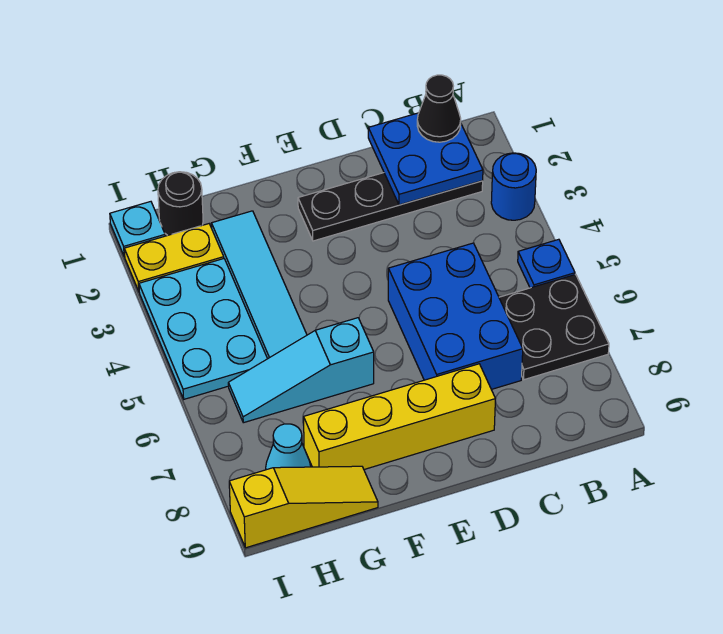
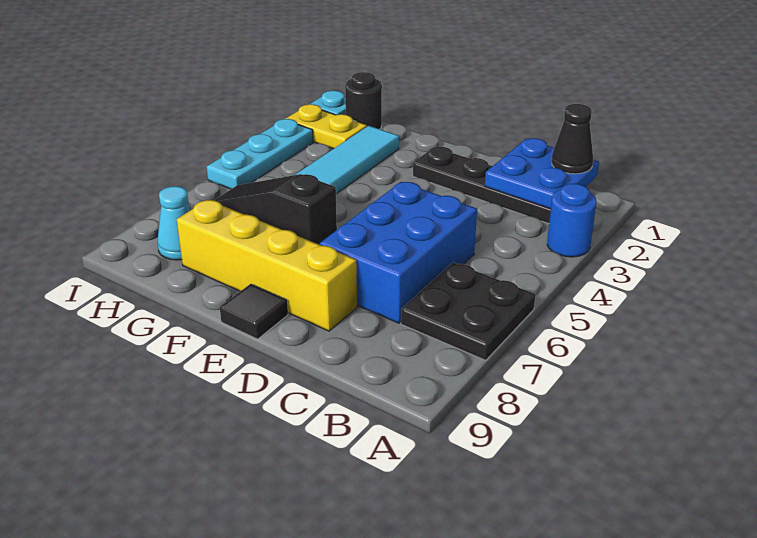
blue 1x1 plate [518,239,575,288] -> none
none -> black 1x1 tile [220,284,288,339]
cyan 1x3 slope [228,318,374,423] -> black 1x3 slope [214,174,337,245]
yellow 1x3 slope [229,466,378,548] -> none
cyan 2x3 plate [139,259,267,399] -> cyan 1x3 plate [207,119,313,189]

